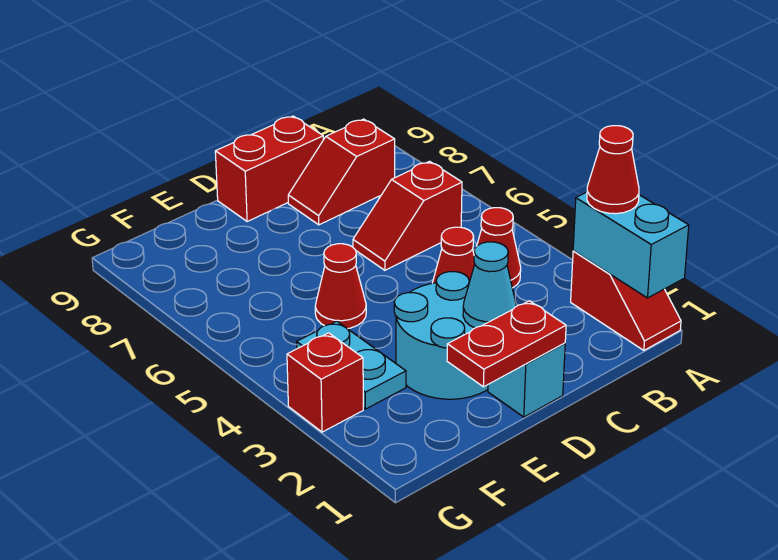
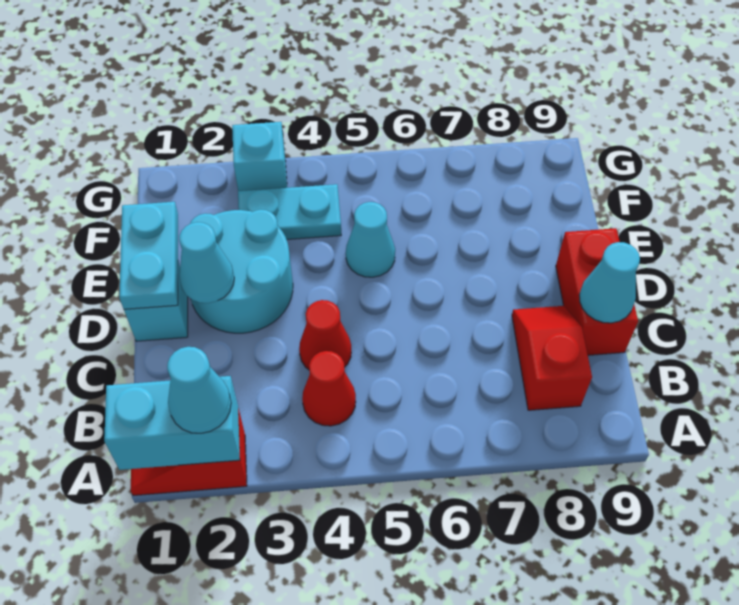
red 1x1 cone [587,126,639,214] -> cyan 1x1 cone [167,347,231,433]
red 1x2 slope [353,161,462,270] -> none
none -> cyan 1x1 cone [579,242,640,323]
red 1x2 plate [447,301,566,387] -> cyan 1x2 plate [119,202,178,309]
red 1x1 cone [315,244,366,329] -> cyan 1x1 cone [346,202,395,277]
red 1x1 brick [287,333,363,432] -> cyan 1x1 brick [232,122,287,191]

